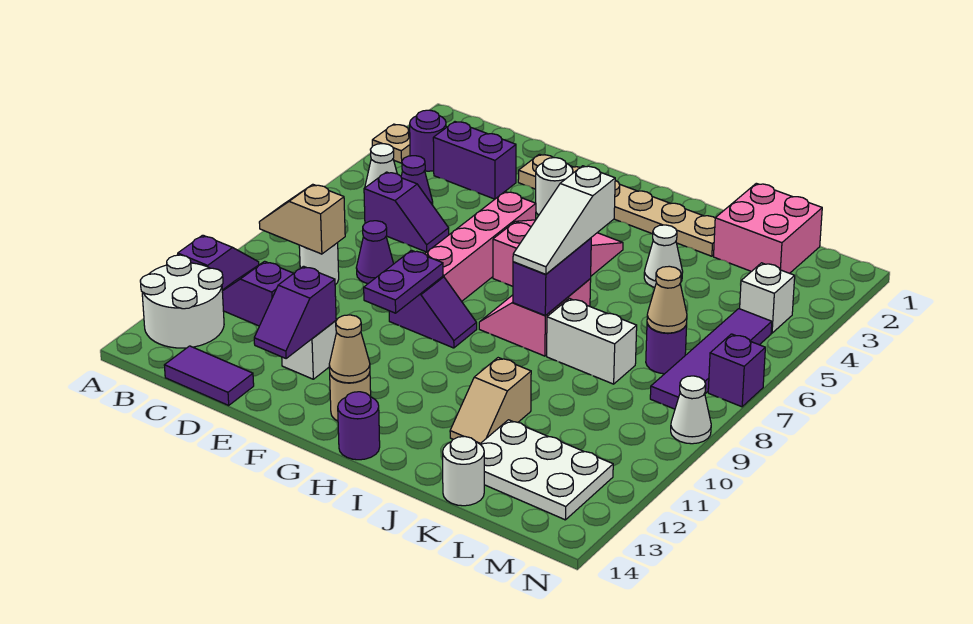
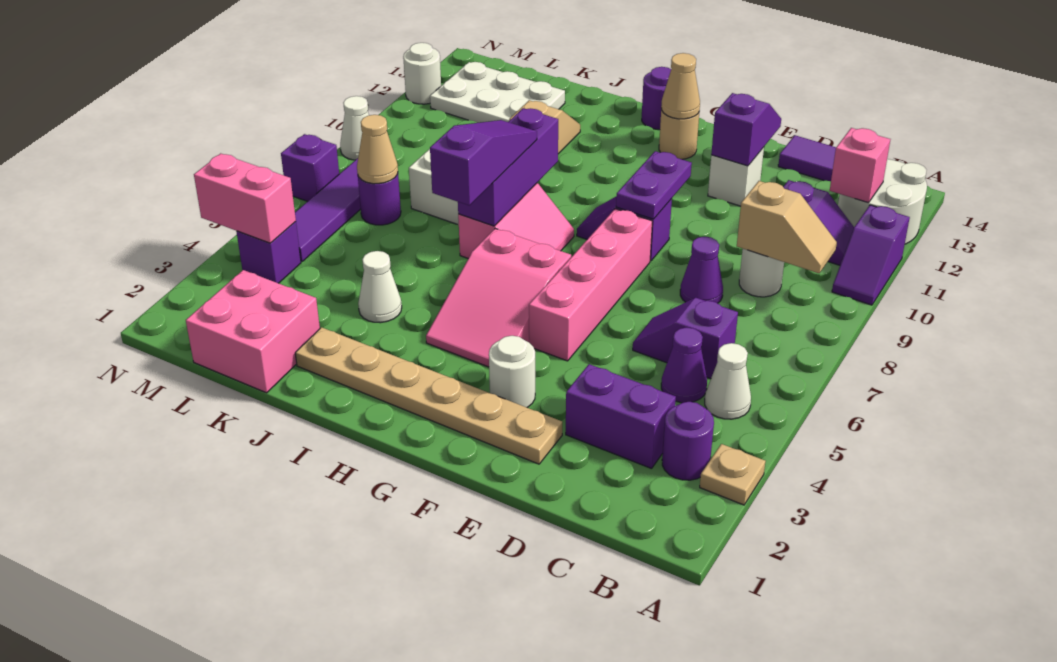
none -> pink 1x1 brick [830,128,890,203]
white 1x3 slope [513,166,615,274] -> purple 1x3 slope [430,120,537,205]
purple 1x2 brick [513,238,591,316] -> purple 1x3 brick [458,108,558,226]
white 1x1 round brick [443,436,484,506] -> white 1x1 round brick moved to [403,43,441,104]
white 1x1 brick [740,263,795,333] -> purple 1x1 brick [236,222,301,283]
none -> pink 1x2 brick [194,153,296,243]

